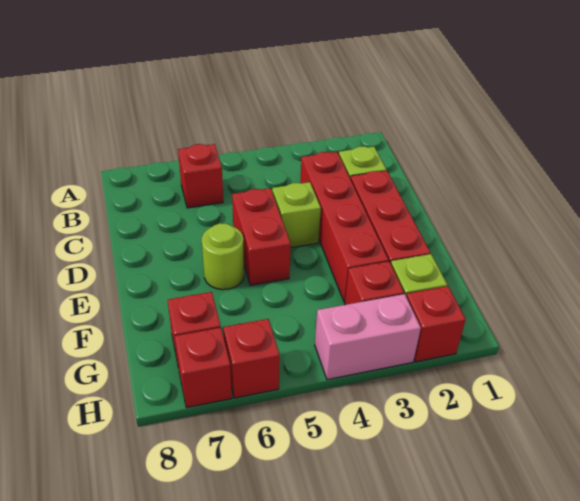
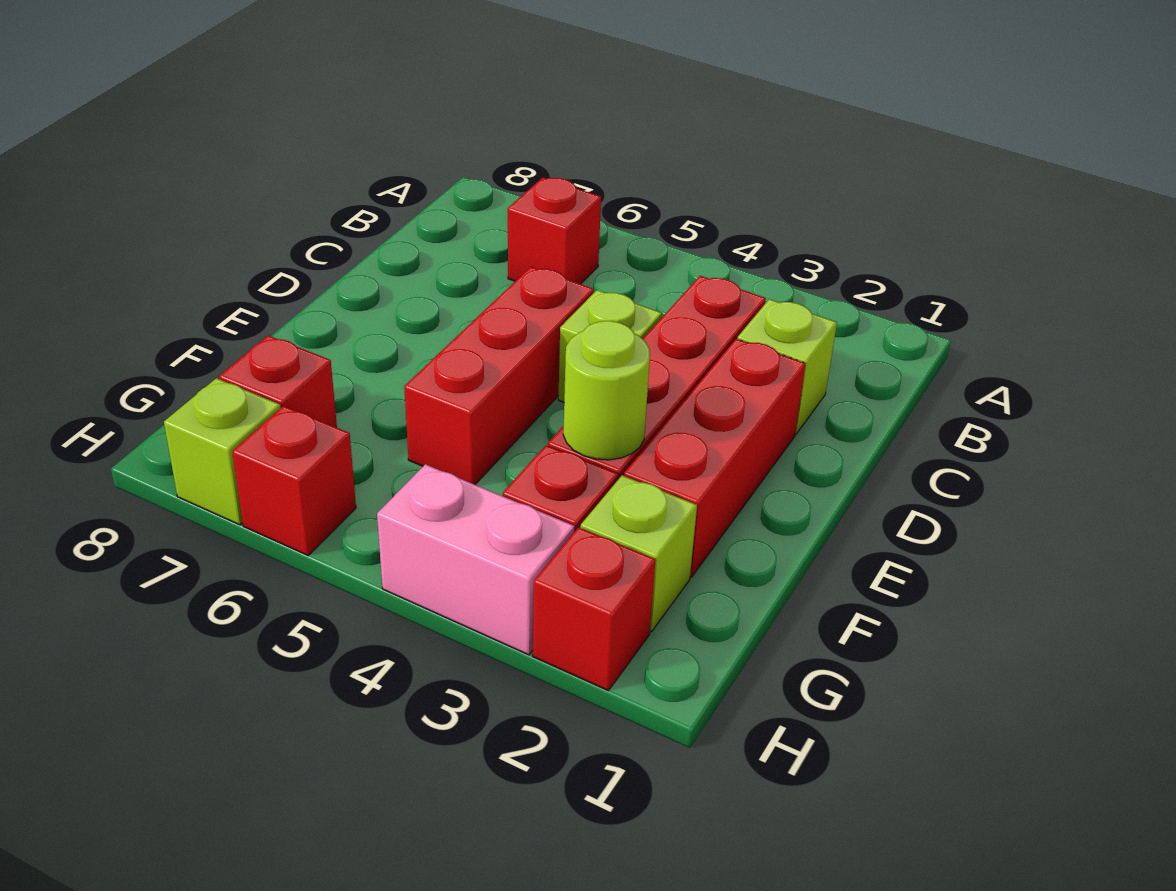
red 1x2 brick [232,188,291,285] -> red 1x3 brick [404,267,594,484]
lime 1x1 round brick [202,223,244,290] -> lime 1x1 round brick moved to [563,321,650,460]
red 1x1 brick [175,327,232,408] -> lime 1x1 brick [164,378,281,525]

